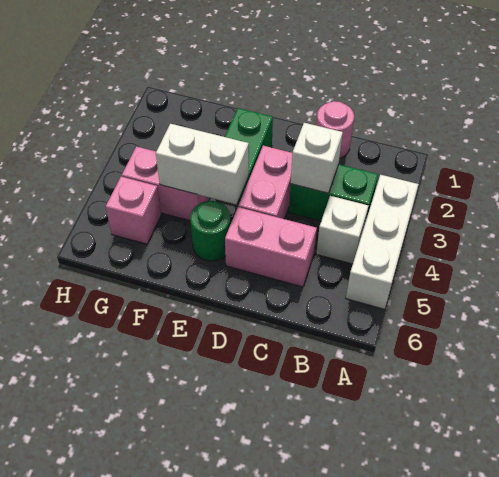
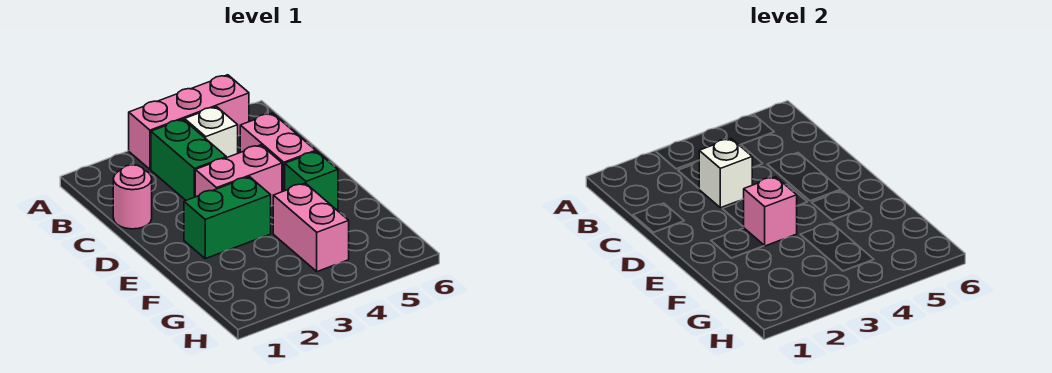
white 1x3 brick [346,175,419,309] -> pink 1x3 brick [129,75,249,169]
white 1x2 brick [156,124,249,204] -> none
green 1x1 round brick [190,201,231,261] -> green 1x1 brick [285,151,338,209]
pink 1x1 brick [106,177,161,244] -> pink 1x1 brick moved to [744,177,797,246]

